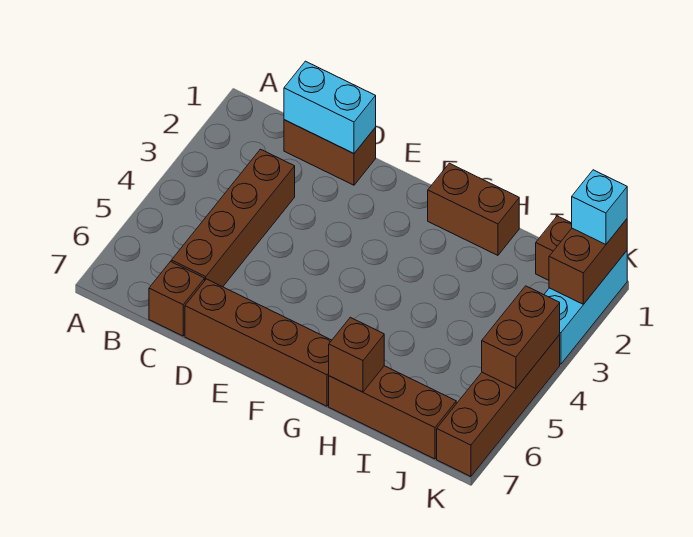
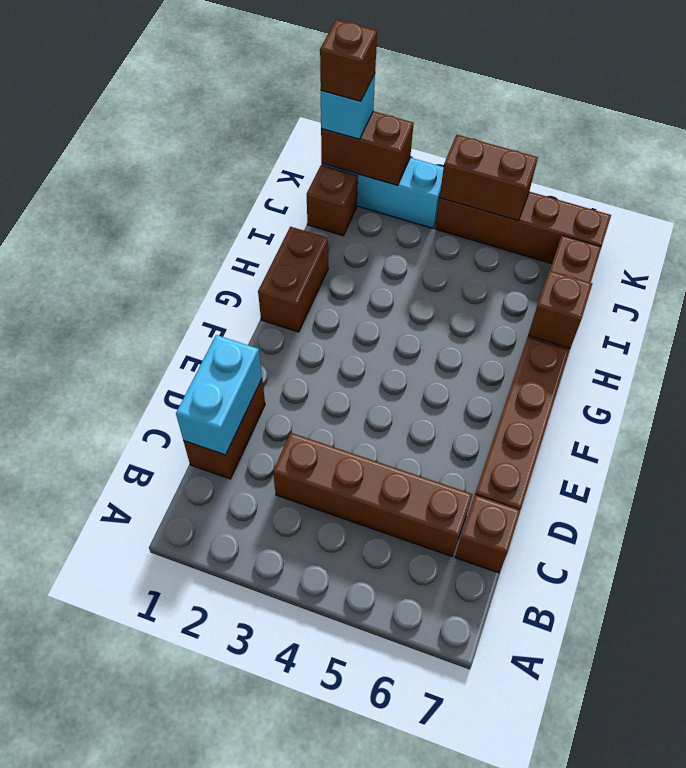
none -> brown 1x1 brick [320,20,377,101]

